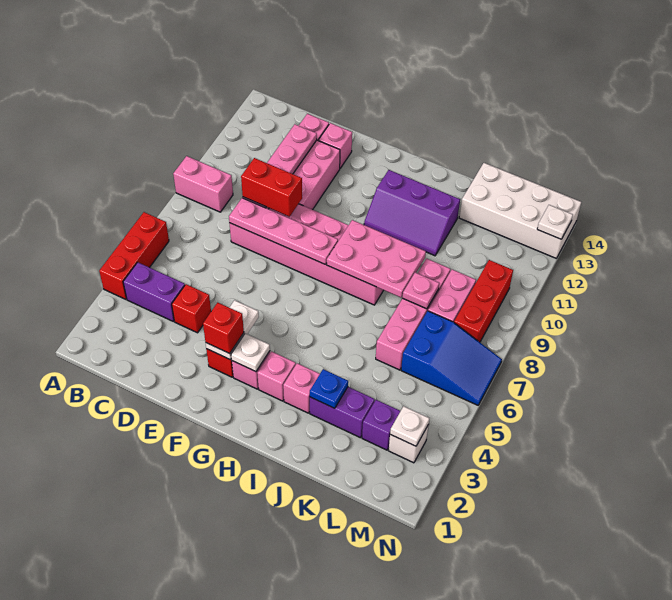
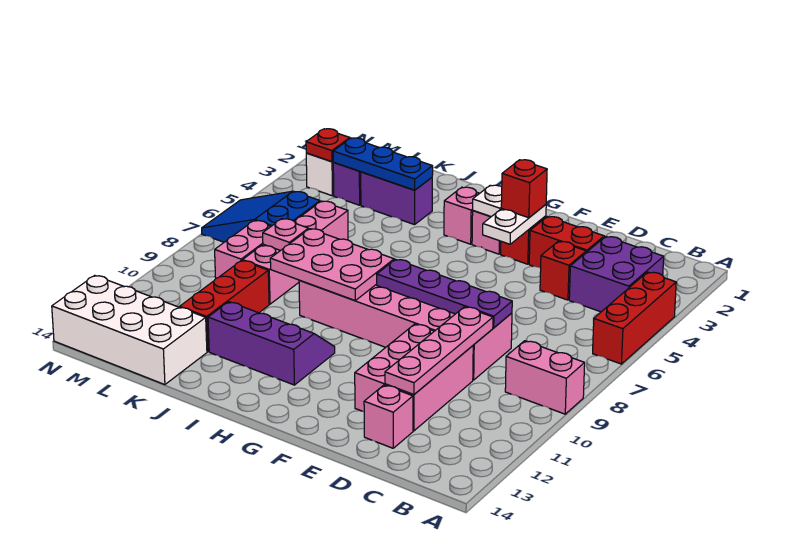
purple 1x2 brick [123,262,185,321] -> purple 2x2 brick [569,236,664,312]
pink 1x4 plate [229,198,338,265] -> purple 1x4 plate [377,259,512,328]
red 1x2 brick [241,158,302,217] -> red 1x2 brick moved to [529,217,604,268]
pink 1x1 brick [319,123,352,168] -> none
pink 1x1 brick [283,363,320,413] -> none
blue 1x1 plate [310,369,348,408] -> blue 1x3 plate [333,138,433,190]
white 1x1 plate [390,406,429,446] -> red 1x1 plate [306,129,350,162]
red 1x3 brick [454,260,513,342] -> red 1x3 brick moved to [180,260,269,352]
white 1x1 plate [537,205,573,239] -> none

